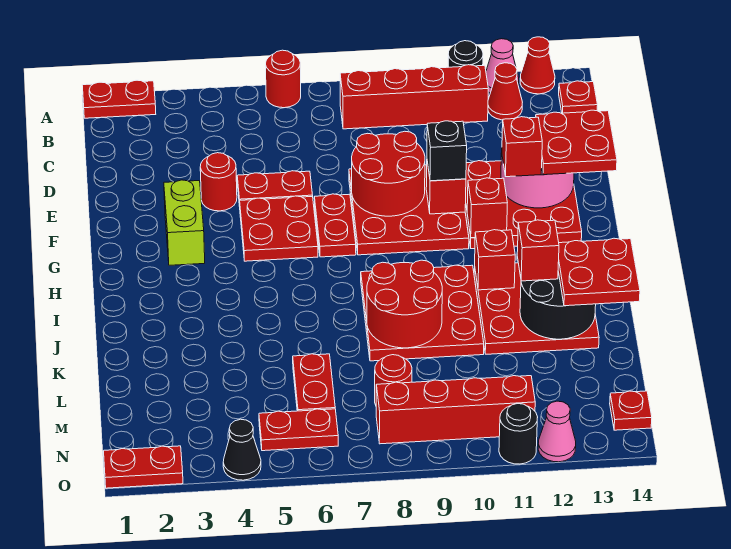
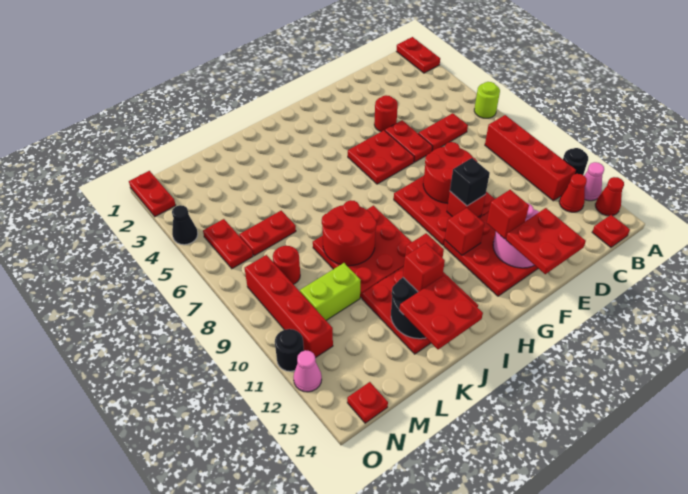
red 1x1 round brick [266,50,301,108] -> lime 1x1 round brick [474,82,500,118]
lime 1x2 brick [164,180,205,265] -> lime 1x2 brick moved to [300,263,361,320]
red 1x2 plate [314,194,356,257] -> red 1x2 plate moved to [418,113,468,151]

